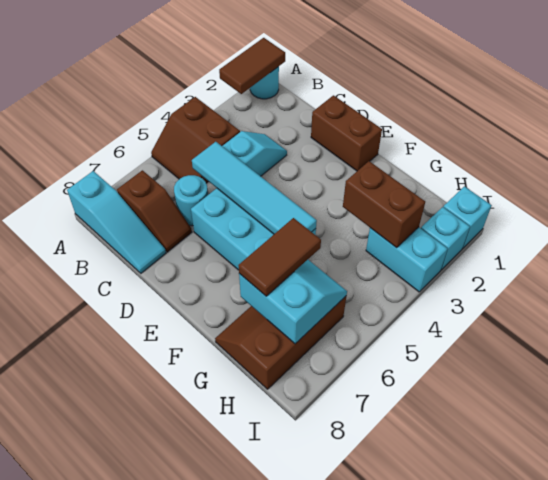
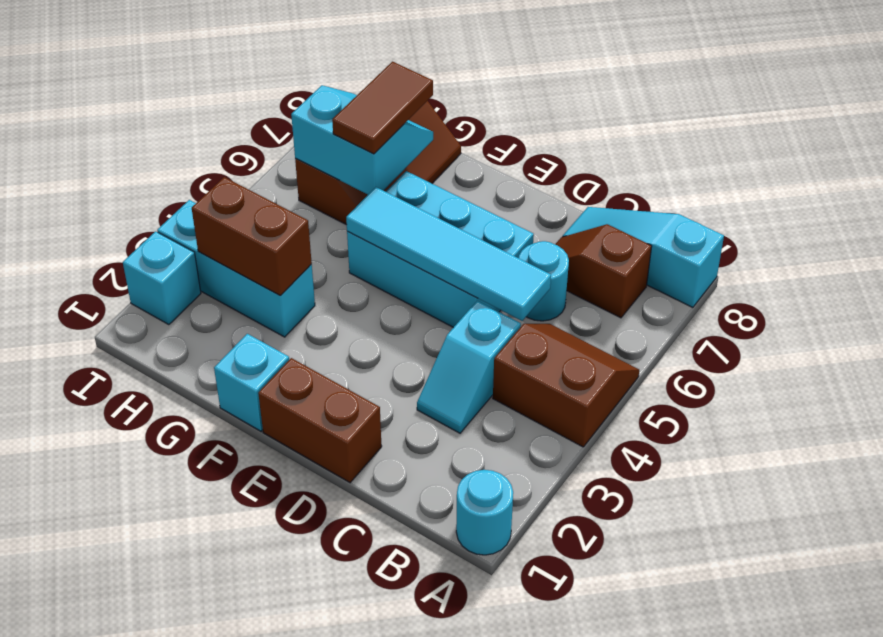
brown 1x2 tile [219,38,285,94] -> none
cyan 2x2 slope [239,260,347,344] -> cyan 2x2 slope turned to [291,85,433,194]
cyan 1x2 brick [366,227,448,292] -> cyan 1x3 brick [157,200,315,337]
cyan 1x1 brick [444,186,492,248] -> cyan 1x1 brick moved to [214,334,289,431]

